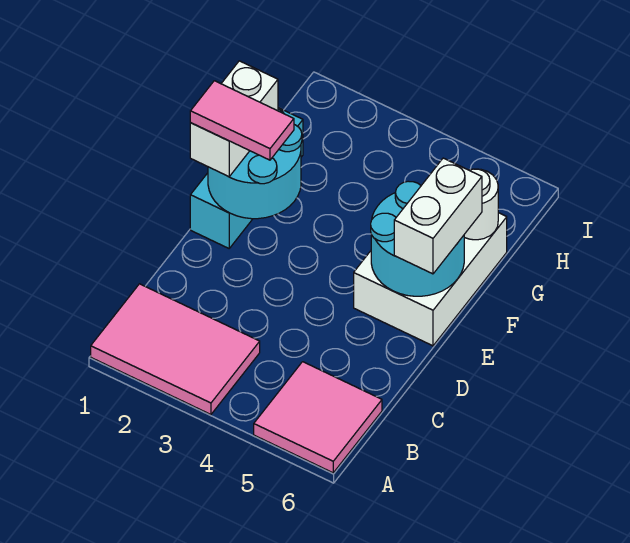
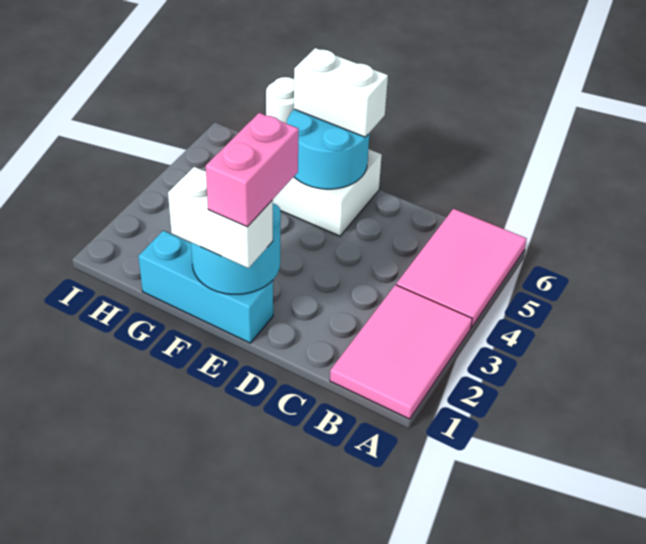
pink 2x2 tile [254,362,382,473] -> pink 2x3 tile [396,209,527,328]
pink 1x2 tile [190,81,294,160] -> pink 1x2 brick [206,113,299,227]

